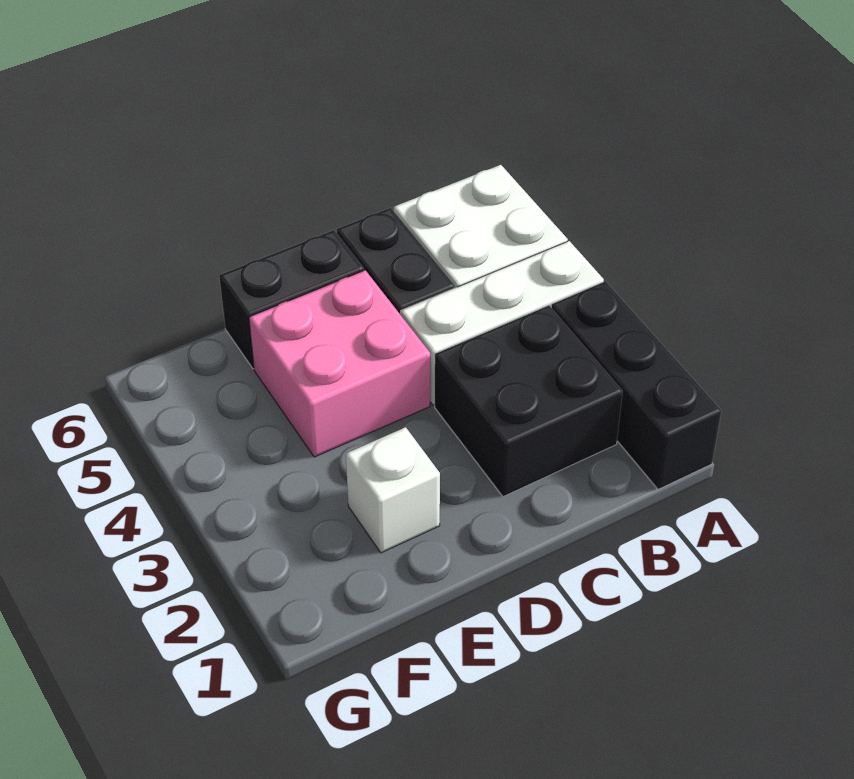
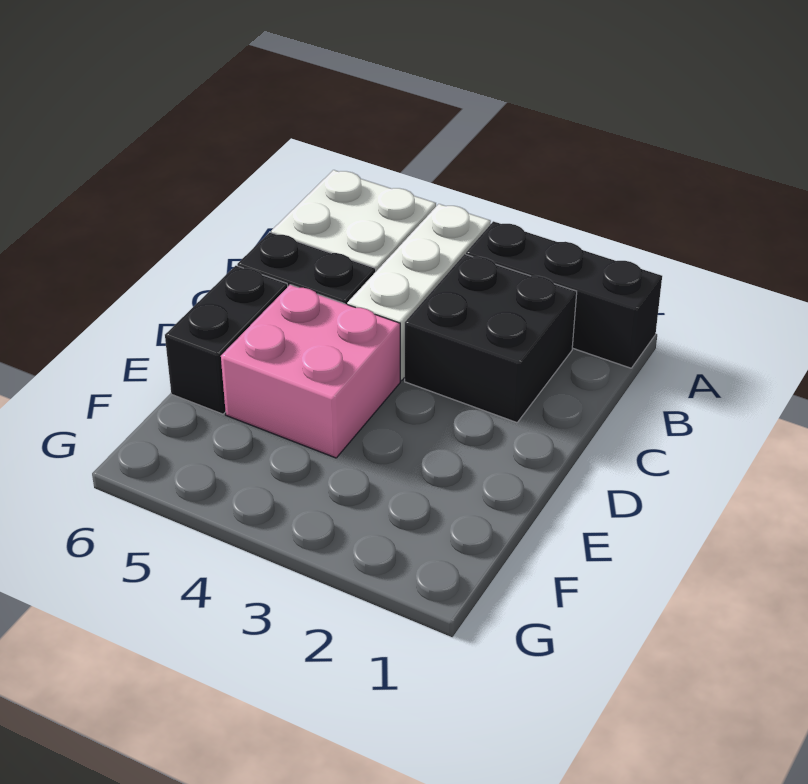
white 1x1 brick [346,427,440,553] -> none

